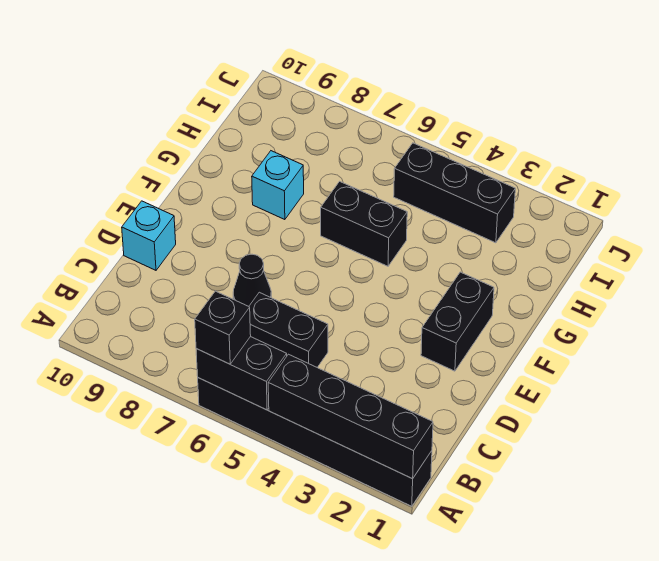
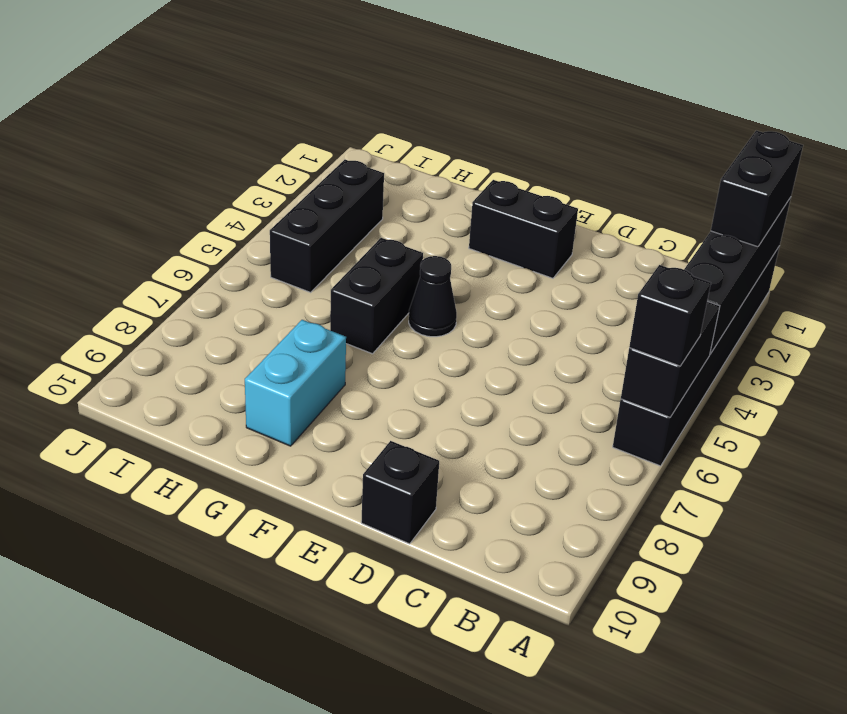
black 1x2 brick [249,292,328,367] -> black 1x2 brick moved to [711,130,803,247]
black 1x1 cone [233,254,271,306] -> black 1x1 cone moved to [409,256,457,337]
cyan 1x1 brick [122,201,176,270] -> black 1x1 brick [361,441,439,544]
cyan 1x1 brick [252,151,304,220] -> cyan 1x2 brick [245,320,346,446]

